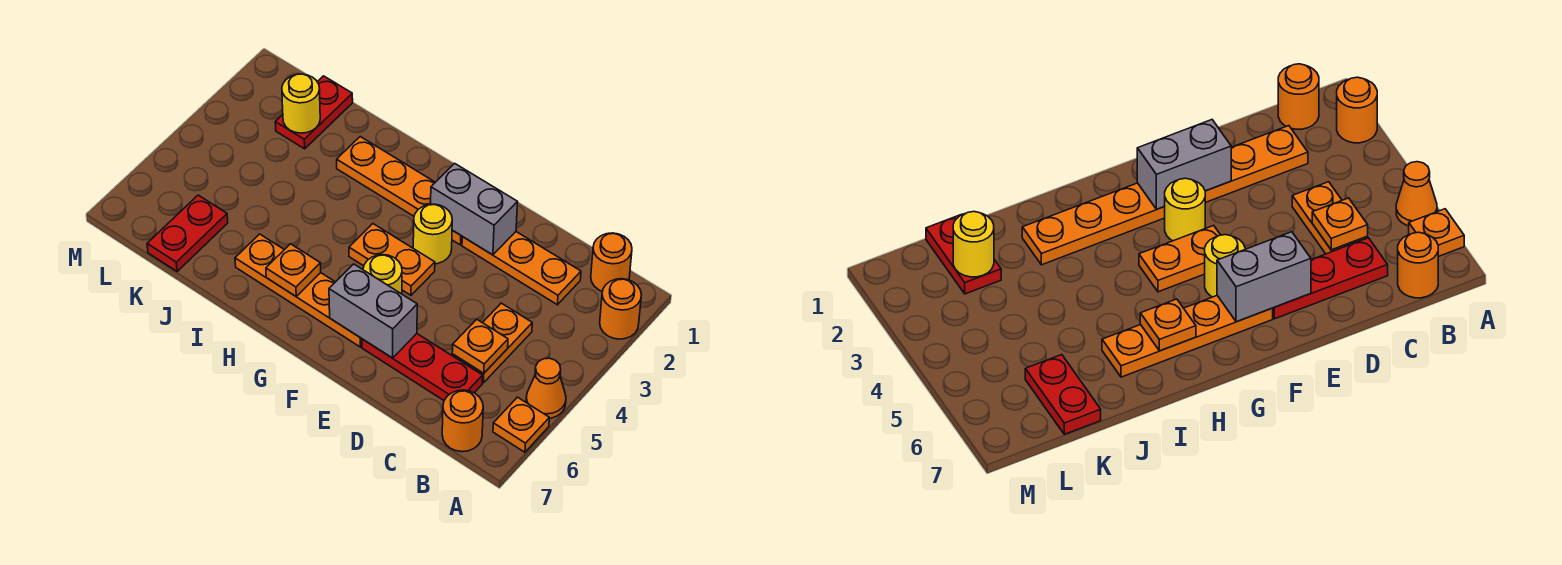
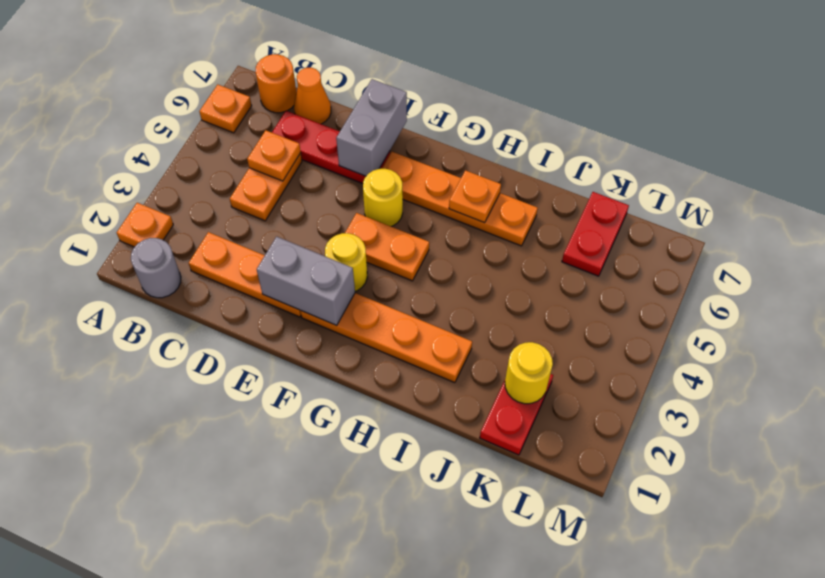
orange 1x1 round brick [600,279,641,339] -> orange 1x1 plate [116,203,173,247]
orange 1x1 cone [526,358,566,418] -> orange 1x1 cone moved to [294,68,331,124]
orange 1x1 round brick [591,233,632,292] -> grey 1x1 round brick [131,238,181,298]
grey 1x2 brick [329,264,417,358] -> grey 1x2 brick turned to [336,79,407,176]

